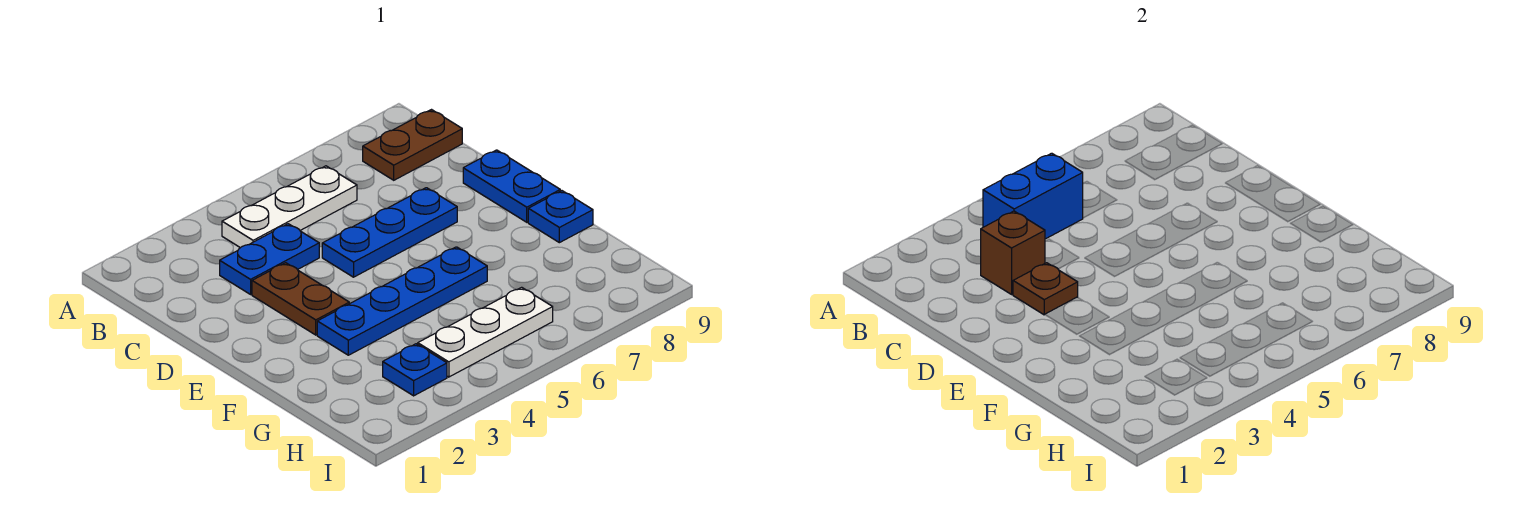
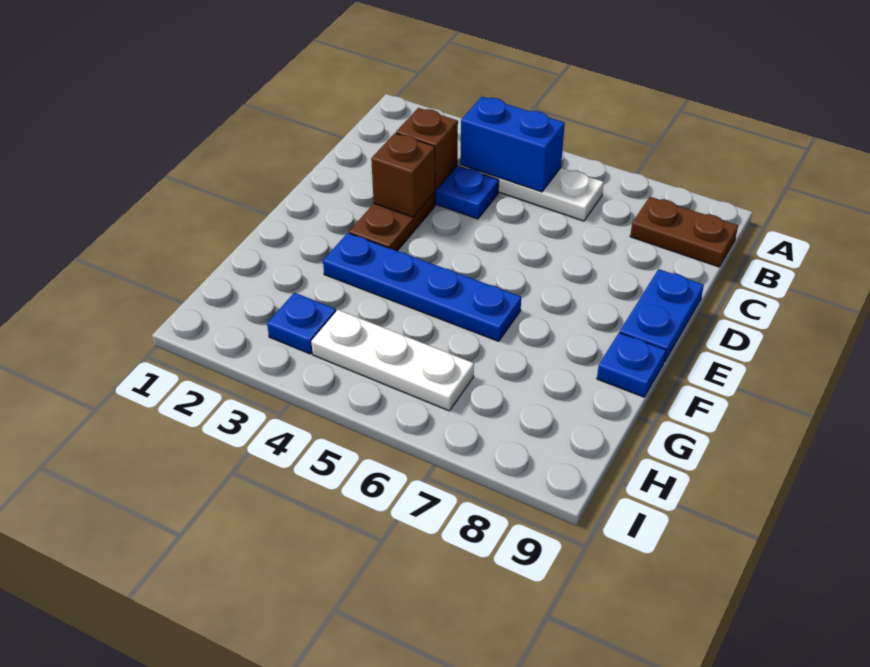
brown 1x1 plate [1013,263,1078,315] -> brown 1x1 brick [371,133,435,217]
blue 1x3 plate [322,188,457,277] -> none

